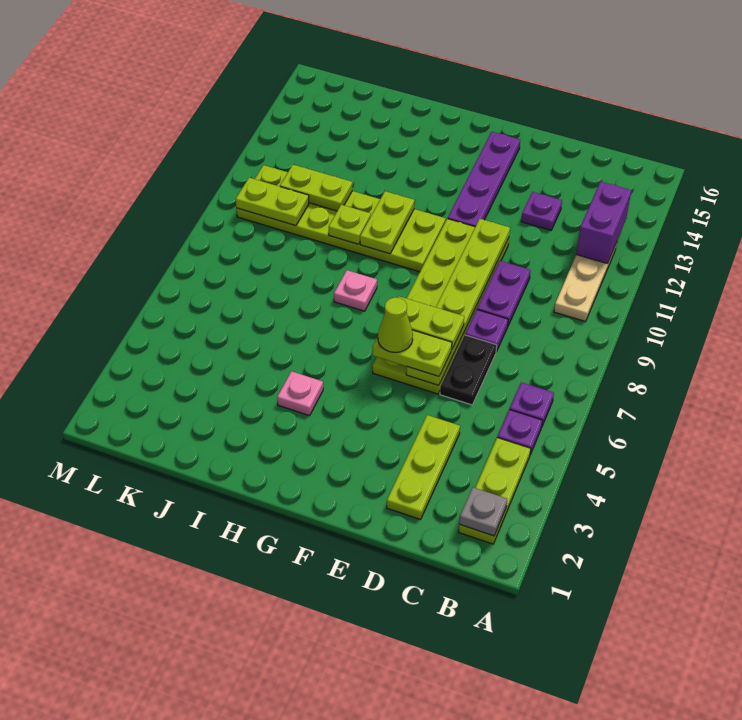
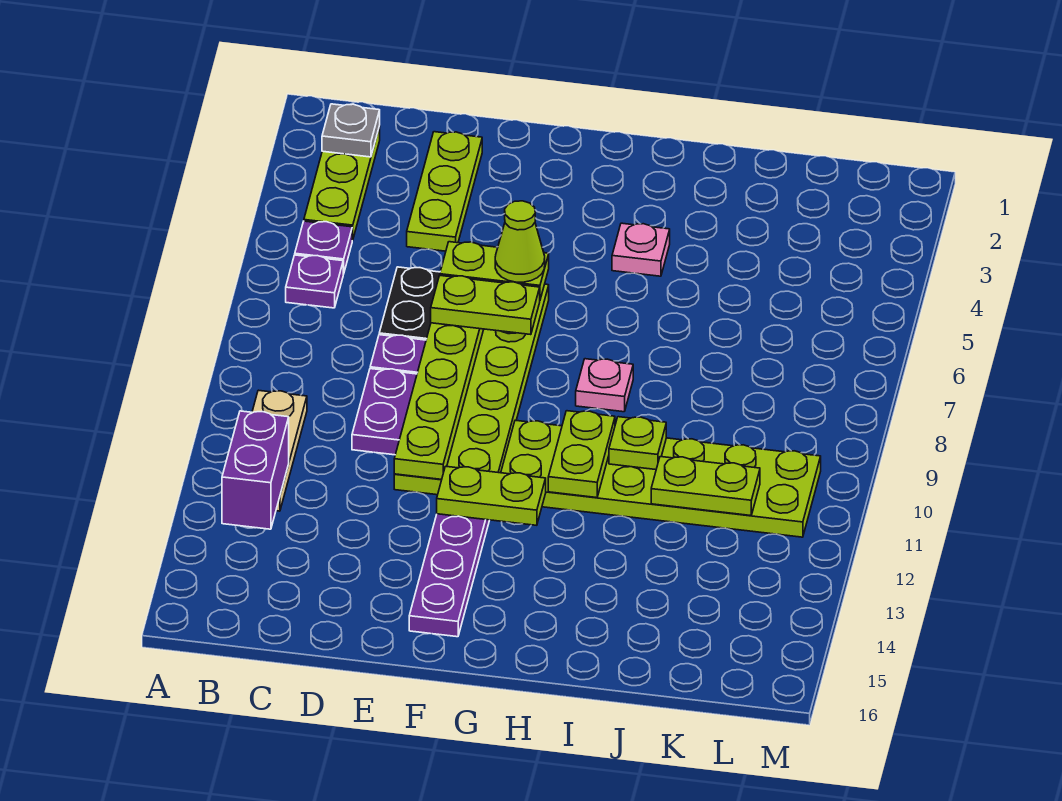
purple 1x1 plate [521,192,562,230] -> none
lime 1x2 plate [236,178,309,226] -> lime 1x2 plate moved to [437,466,546,525]

